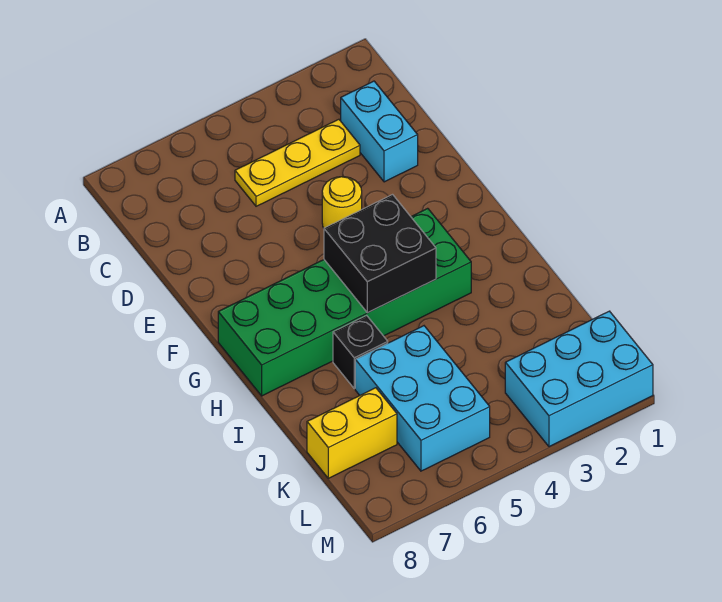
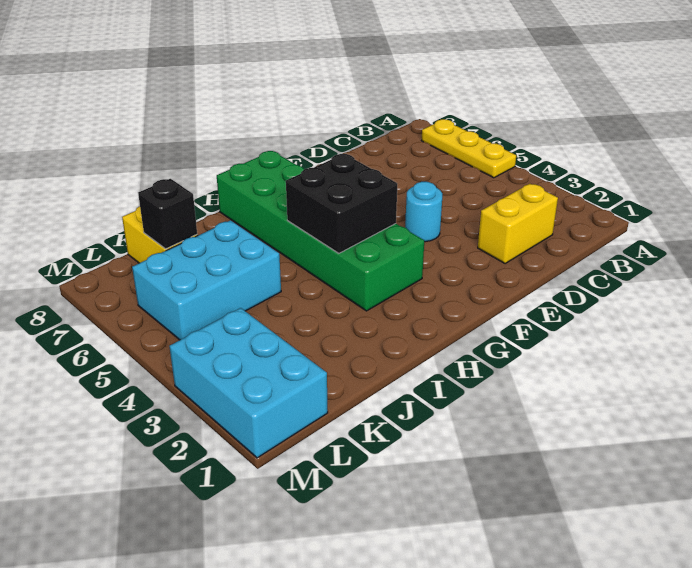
cyan 1x2 brick [341,81,418,182] -> yellow 1x2 brick [478,184,558,264]
yellow 1x3 plate [235,119,360,206] -> yellow 1x3 plate moved to [422,119,516,178]
yellow 1x1 round brick [322,177,362,228] -> cyan 1x1 round brick [405,182,442,242]
black 1x1 brick [333,316,388,389] -> black 1x1 brick moved to [138,179,197,249]

